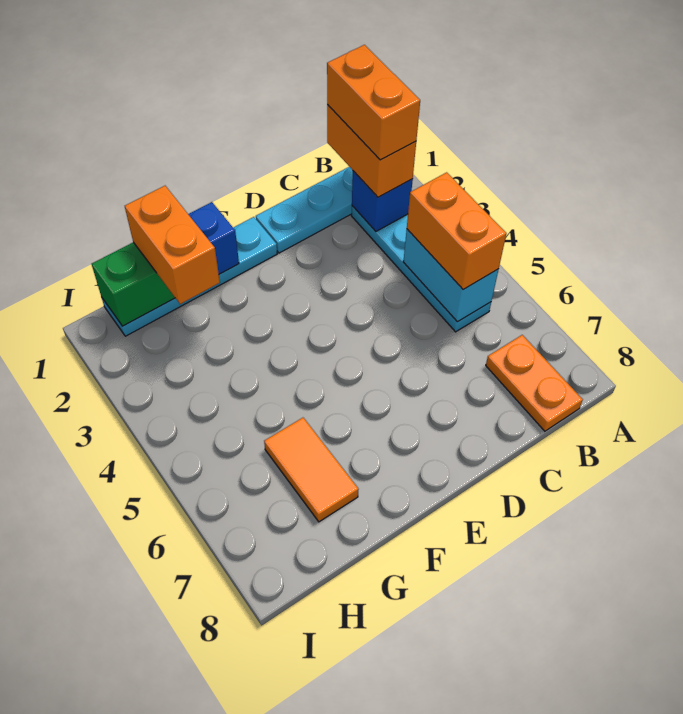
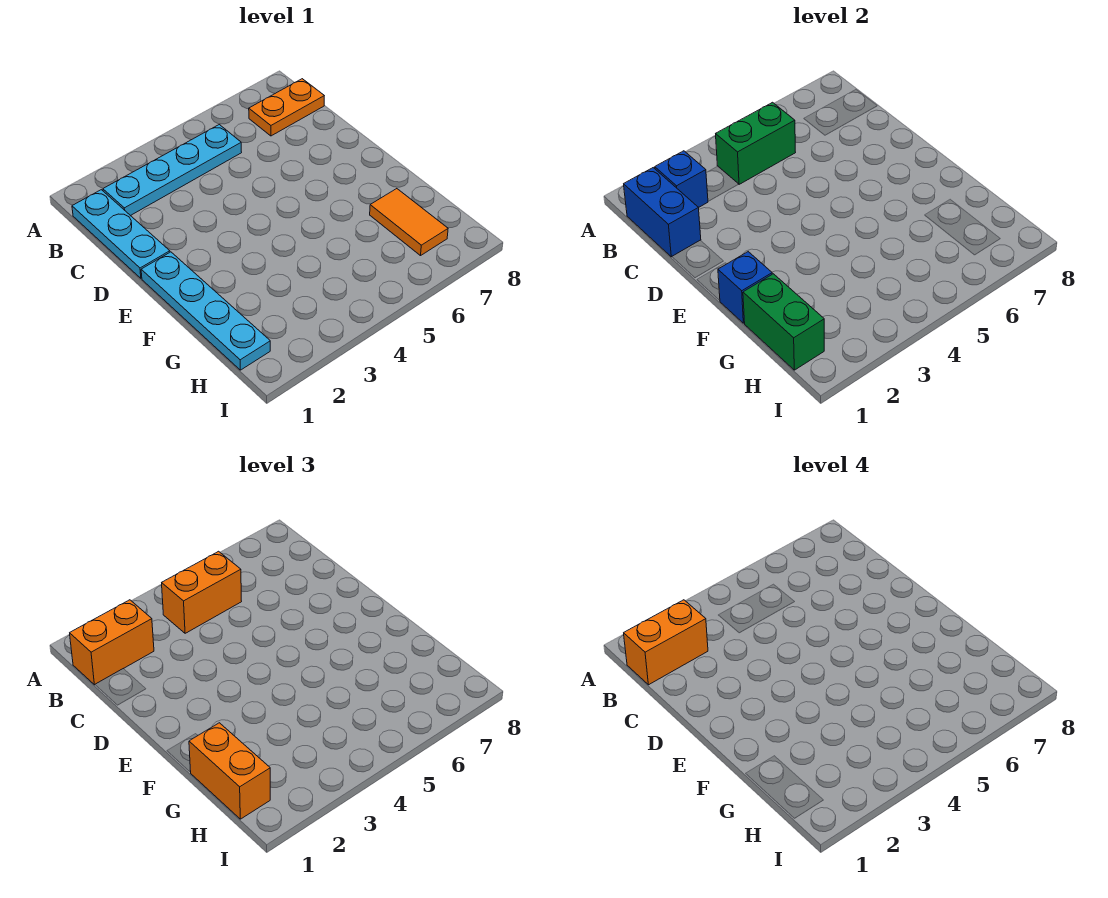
none -> blue 1x2 brick [624,168,701,257]
cyan 1x2 brick [403,229,499,322] -> green 1x2 brick [716,102,796,184]
orange 1x2 brick [125,186,220,304] -> orange 1x2 brick turned to [189,723,270,819]
orange 1x2 tile [264,418,359,522] -> orange 1x2 tile turned to [370,189,448,256]

